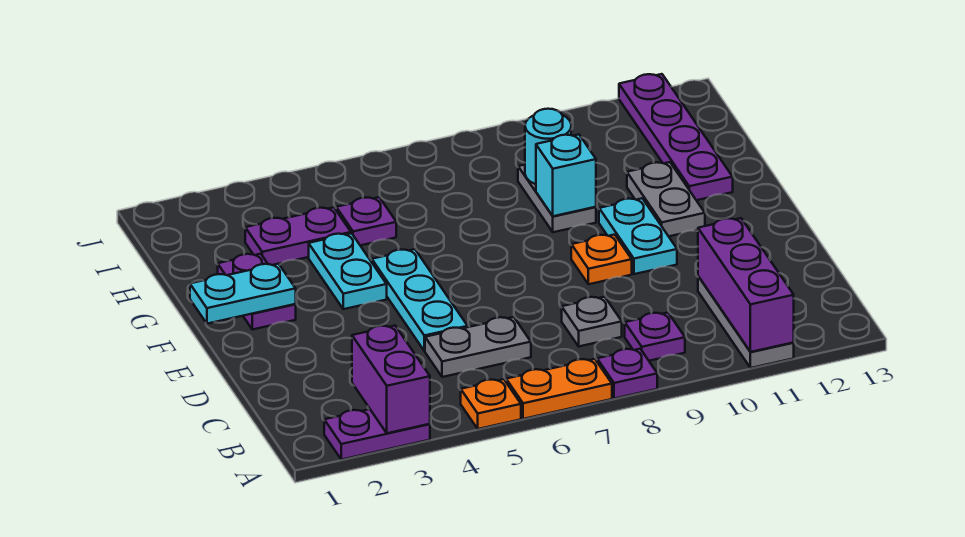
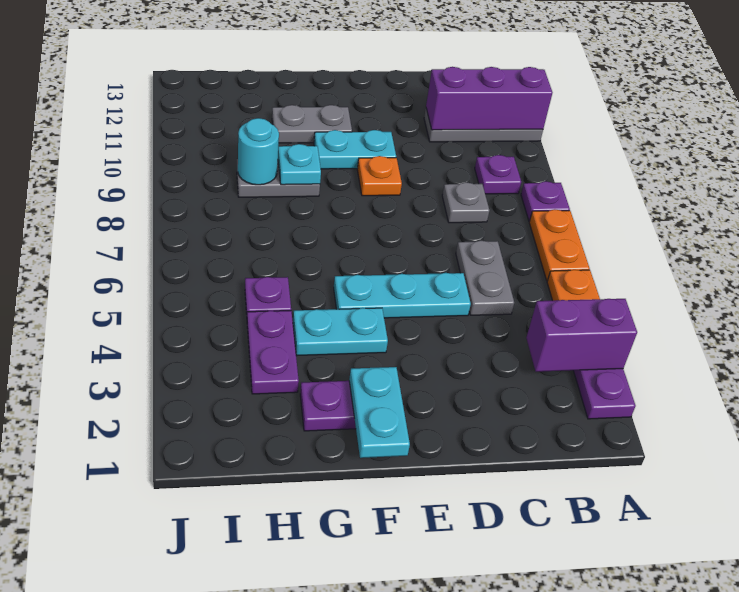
cyan 1x1 brick [536,135,596,216] -> cyan 1x1 plate [278,144,321,185]
purple 1x4 plate [619,74,733,200] -> none

